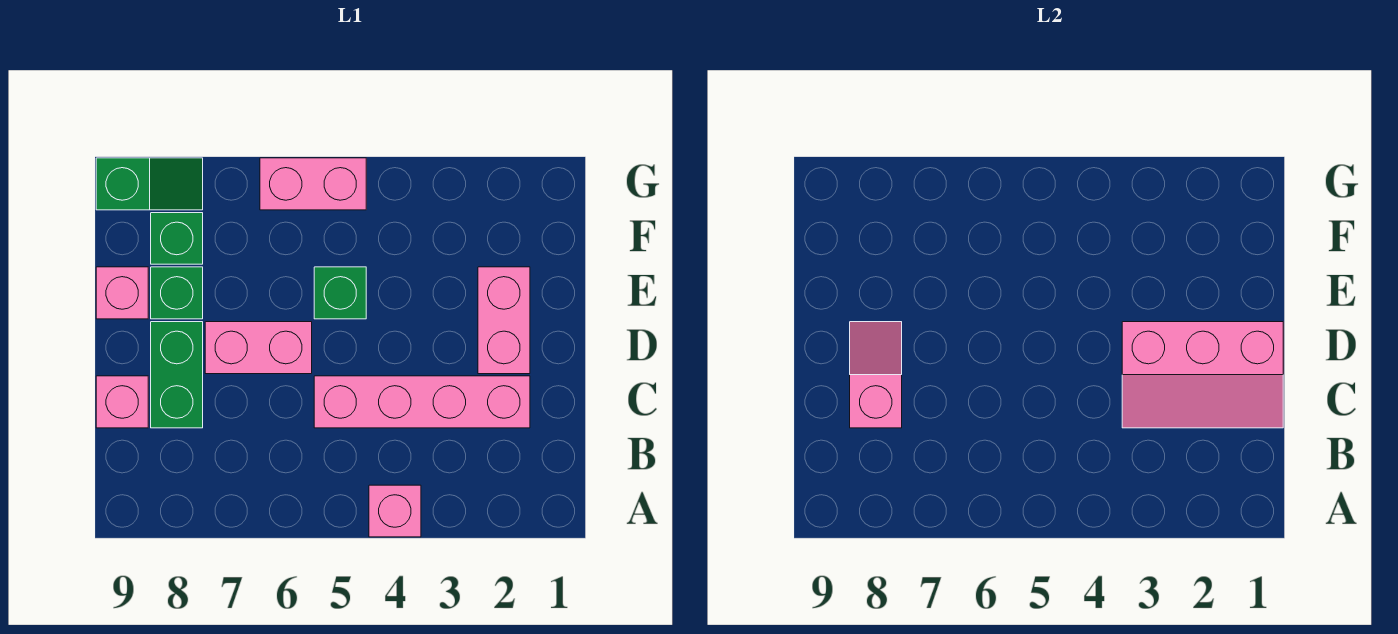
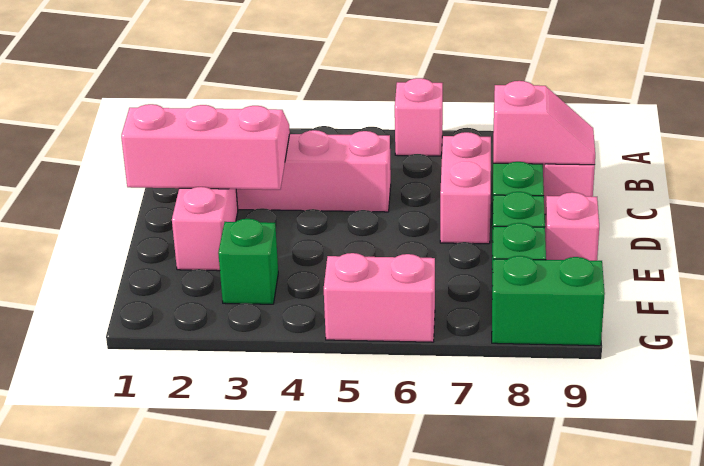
pink 1x1 brick [369,485,421,537] -> pink 1x1 brick moved to [395,78,443,156]
pink 1x2 slope [850,322,902,428] -> pink 1x2 slope turned to [493,81,595,165]
pink 1x2 brick [205,322,312,374] -> pink 1x2 brick turned to [440,132,491,244]
green 1x1 brick [314,267,366,319] -> green 1x1 brick moved to [218,219,278,304]
green 1x2 slope [96,158,203,210] -> green 1x2 brick [492,256,605,346]

